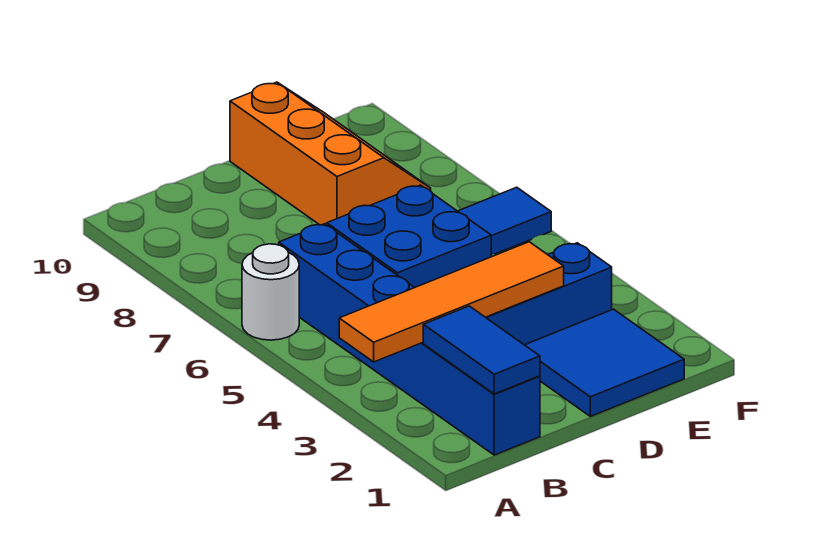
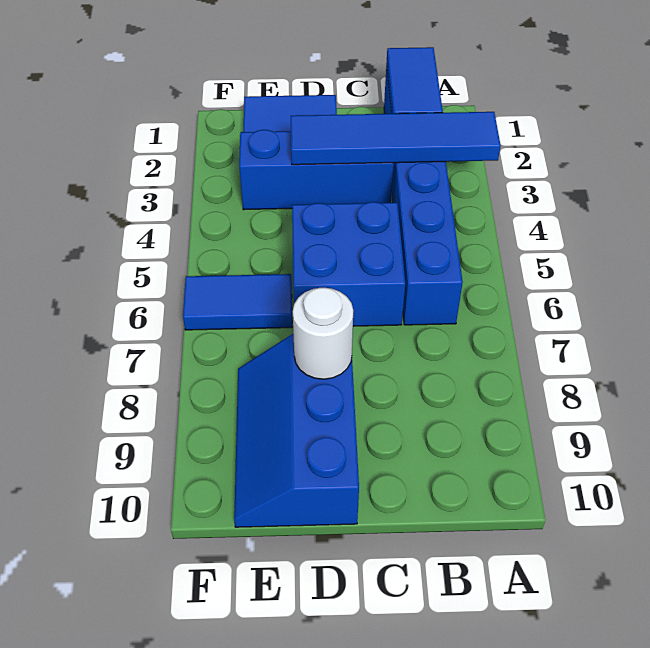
orange 1x4 tile [339,242,564,362] -> blue 1x4 tile [291,112,501,165]
white 1x1 round brick [242,244,299,340] -> white 1x1 round brick moved to [293,288,353,379]
orange 2x3 slope [230,82,431,225] -> blue 2x3 slope [234,334,359,527]

